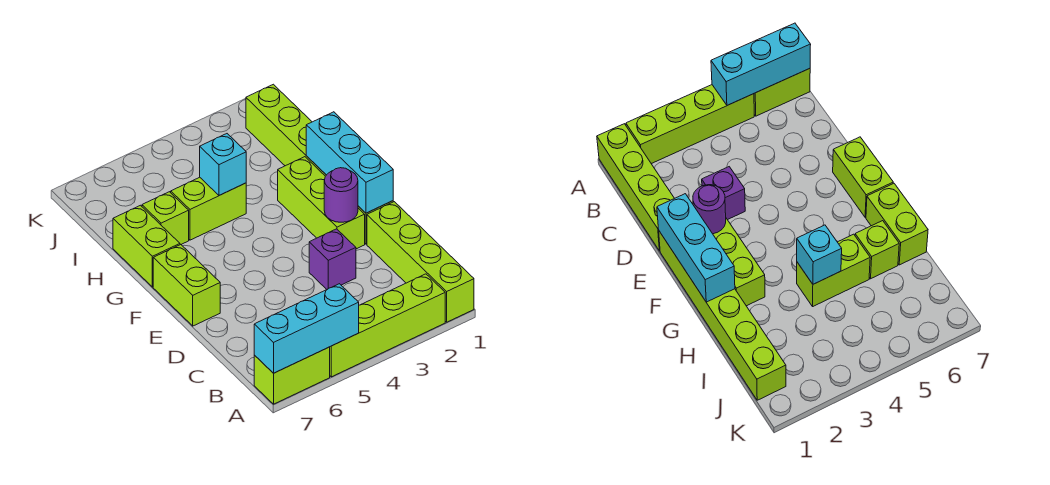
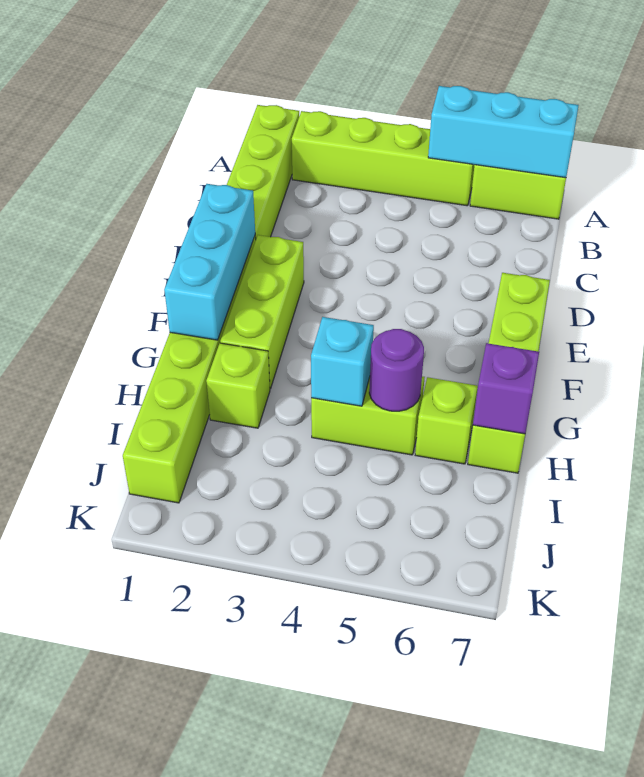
purple 1x1 brick [309,229,356,289] -> purple 1x1 brick moved to [473,343,539,434]
purple 1x1 round brick [324,168,358,222] -> purple 1x1 round brick moved to [369,329,424,411]
none -> lime 1x1 brick [206,343,270,428]

